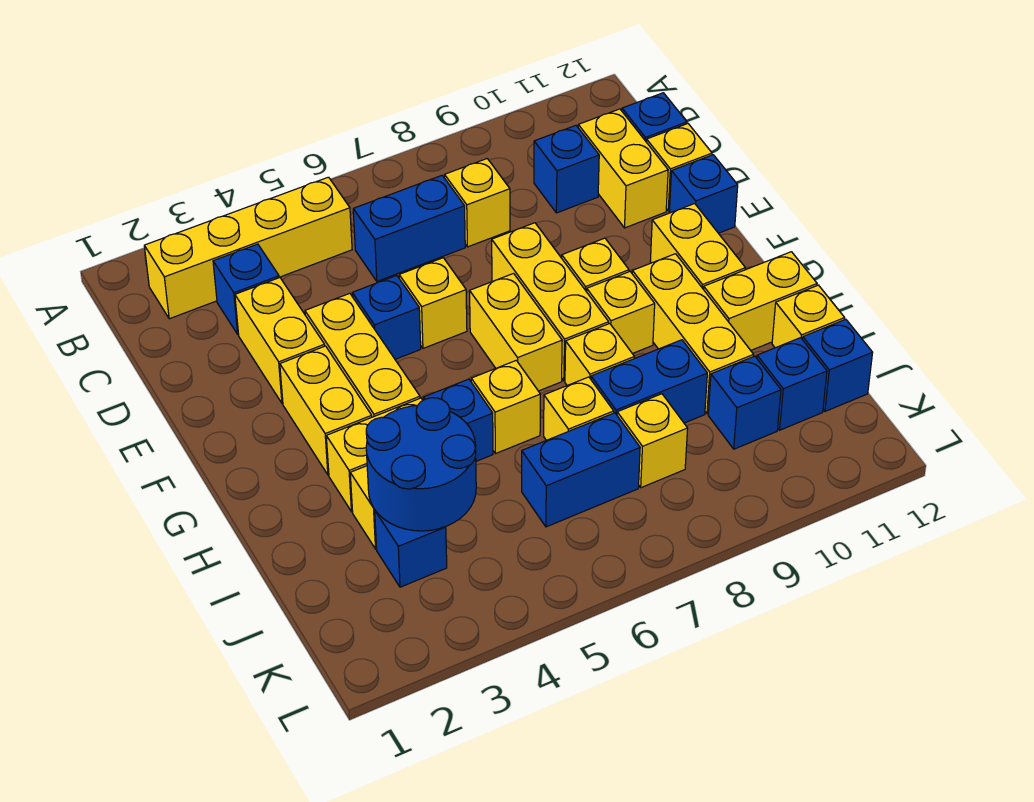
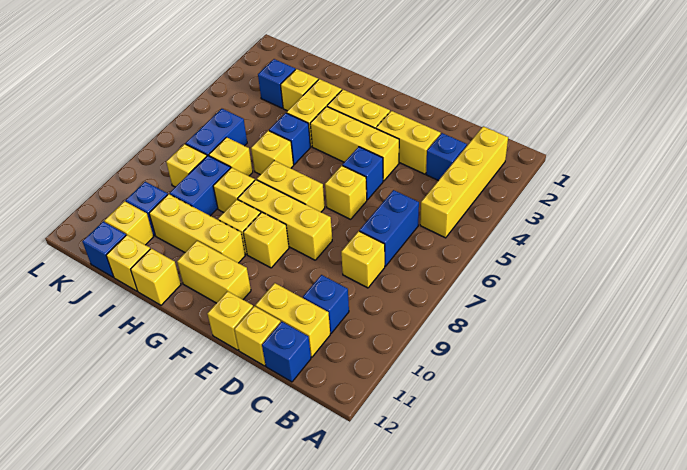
blue 1x1 brick [670,155,738,233] -> yellow 1x1 brick [207,291,253,350]
yellow 1x2 brick [704,252,817,350] -> yellow 1x1 brick [131,248,181,305]
blue 2x2 round brick [366,398,476,531] -> none
blue 1x1 brick [757,338,827,430] -> yellow 1x1 brick [104,201,154,245]

